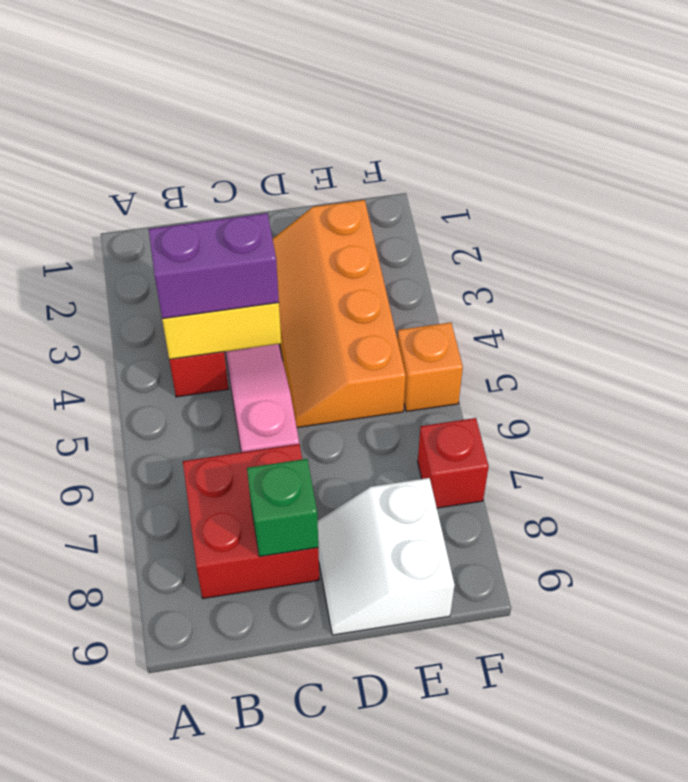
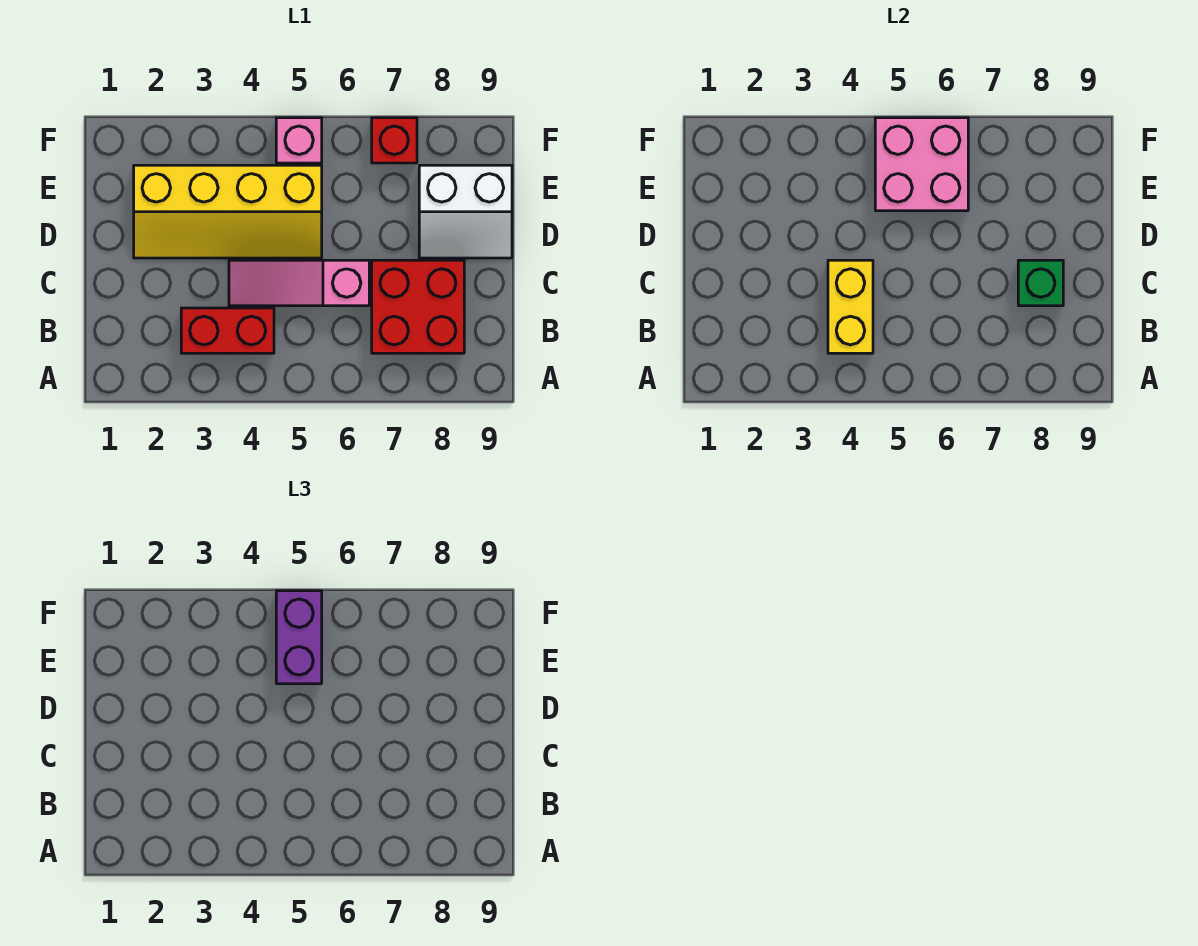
purple 1x2 brick [149,213,279,319] -> purple 1x2 brick moved to [276,591,322,684]
orange 2x4 slope [273,200,406,427] -> yellow 2x4 slope [134,165,322,258]
none -> pink 2x2 brick [875,118,968,211]
orange 1x1 brick [397,322,463,412] -> pink 1x1 brick [276,118,322,163]

